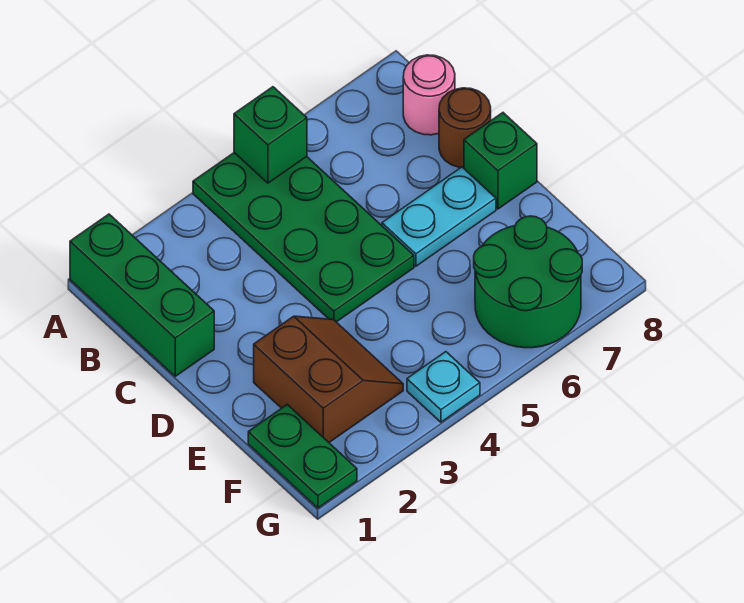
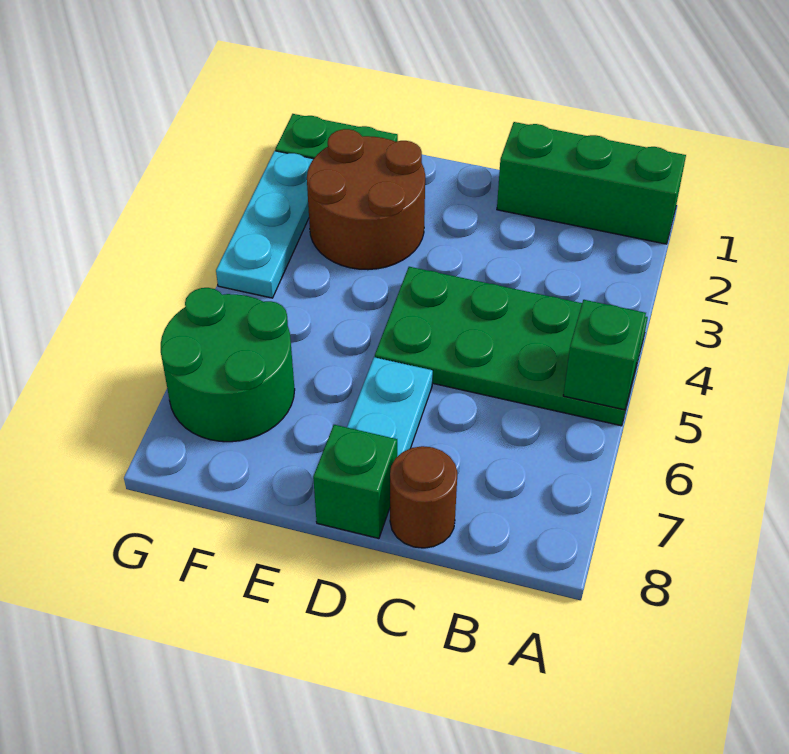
pink 1x1 round brick [403,55,455,135] -> none
brown 2x2 slope [254,316,403,442] -> brown 2x2 round brick [307,129,425,270]
cyan 1x1 plate [407,352,480,422] -> cyan 1x3 plate [216,151,313,298]

